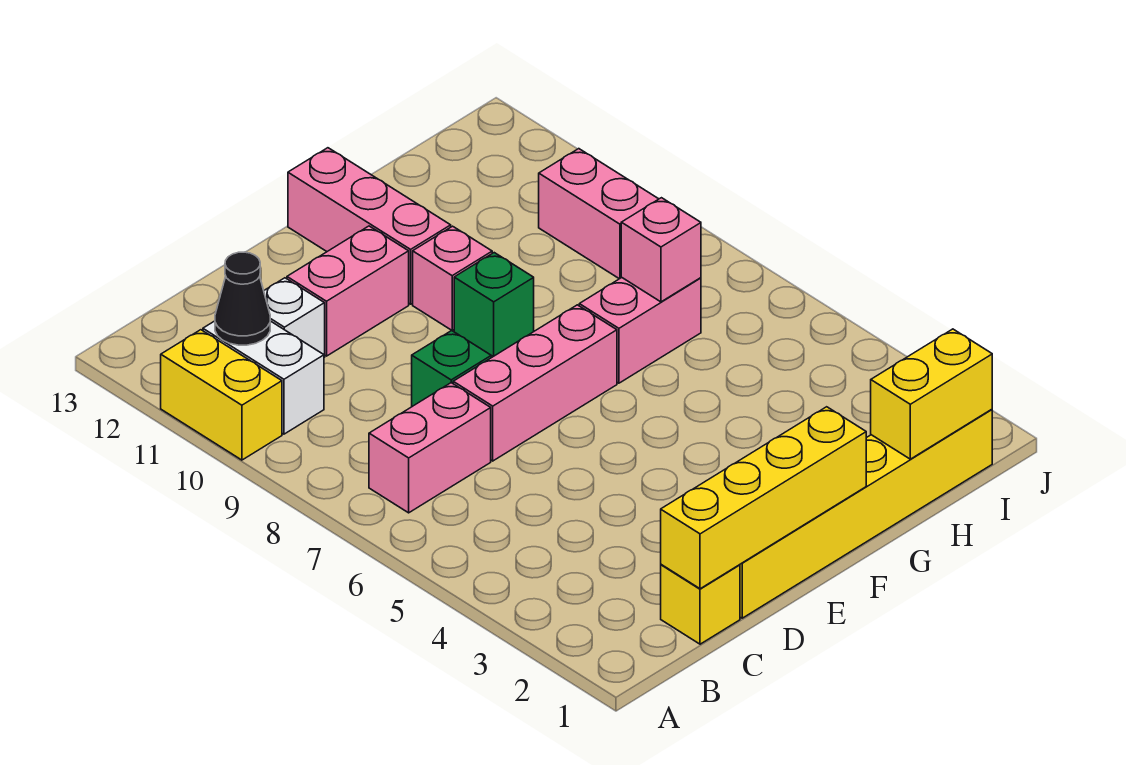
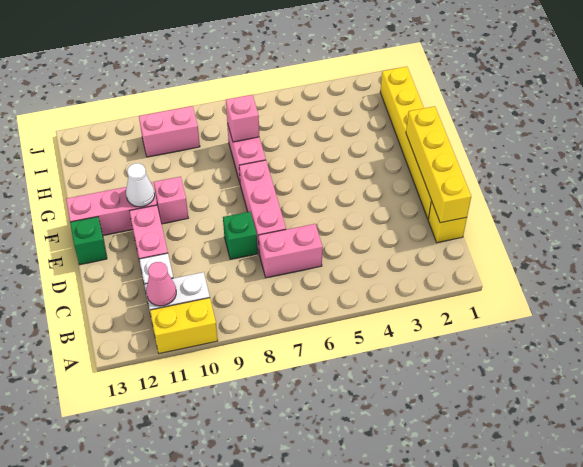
pink 1x2 brick [369,383,491,513] -> pink 1x2 brick turned to [258,224,323,278]
black 1x1 cone [215,252,270,345] -> pink 1x1 cone [146,262,176,306]
green 1x1 brick [454,253,534,357] -> green 1x1 brick moved to [70,217,107,265]
none -> white 1x1 cone [126,163,155,207]
yellow 1x2 brick [871,329,992,459] -> none

